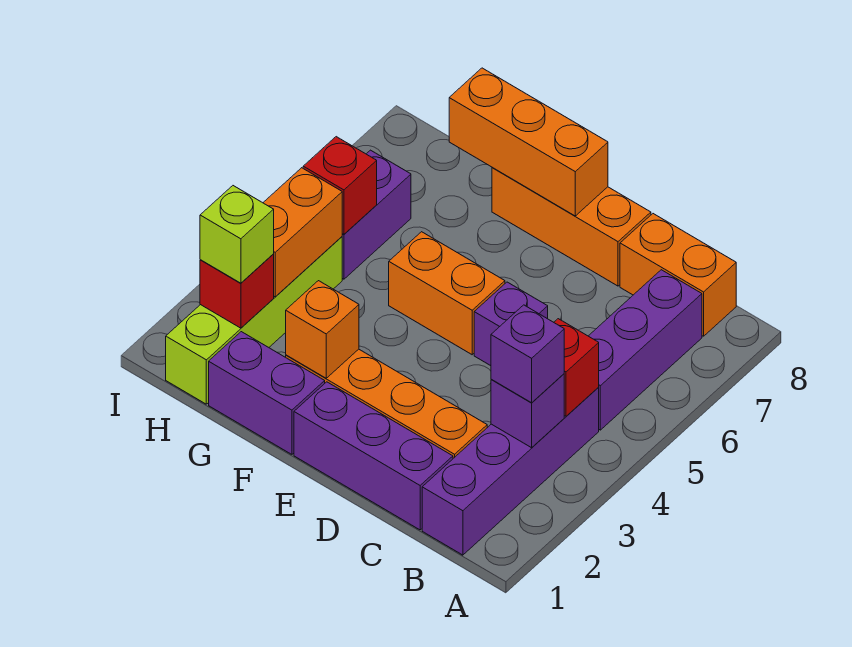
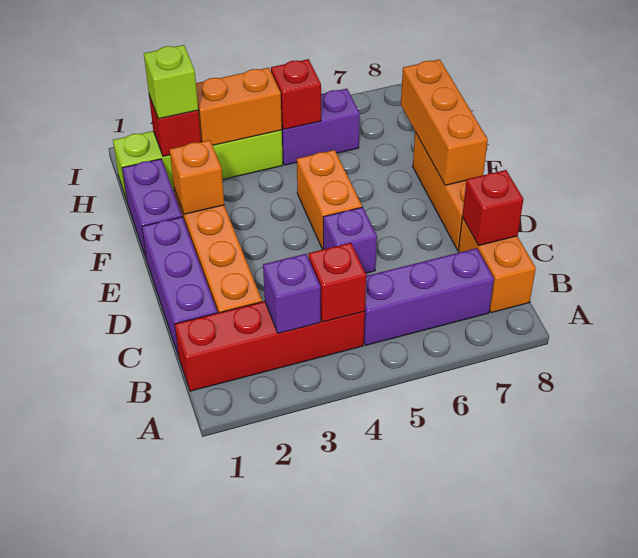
purple 1x4 brick [422,387,599,555] -> red 1x4 brick [175,301,365,391]
purple 1x1 brick [491,305,564,403] -> none
none -> red 1x1 brick [462,170,523,246]

